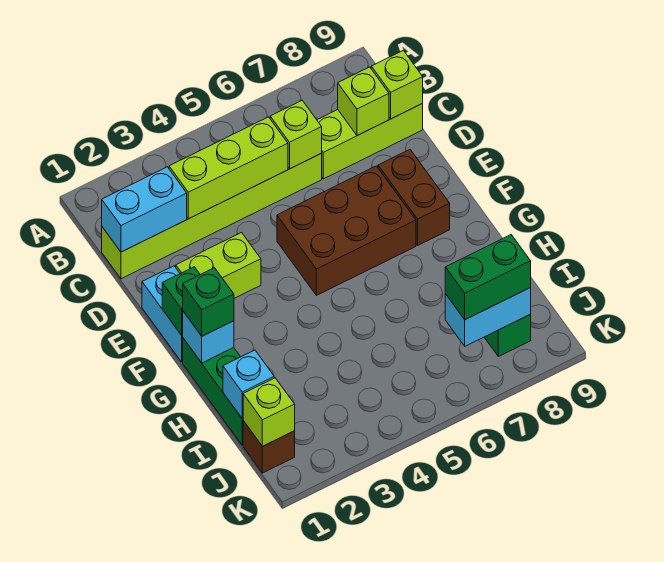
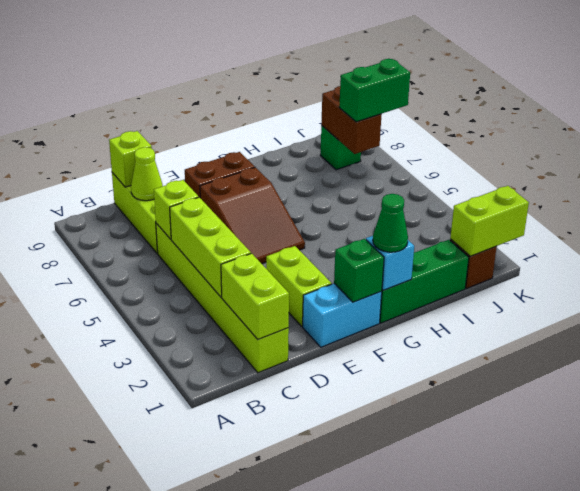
cyan 1x2 brick [102,167,187,252] -> lime 1x2 brick [221,253,289,339]
lime 1x1 brick [338,67,389,136] -> lime 1x1 cone [131,147,163,201]
brown 2x3 brick [277,166,416,295] -> brown 2x3 slope [200,167,305,264]
green 1x1 brick [183,268,234,336] -> green 1x1 cone [373,194,408,252]
cyan 1x1 brick [223,350,274,419] -> none
lime 1x1 brick [243,378,295,446] -> lime 1x2 brick [450,186,529,256]
cyan 1x2 brick [445,288,531,346] -> brown 1x2 brick [321,86,382,154]
green 1x2 brick [445,235,531,320] -> green 1x2 brick turned to [339,59,410,122]

